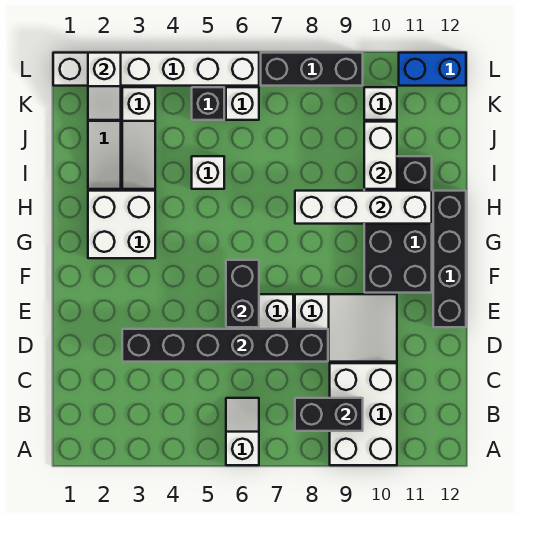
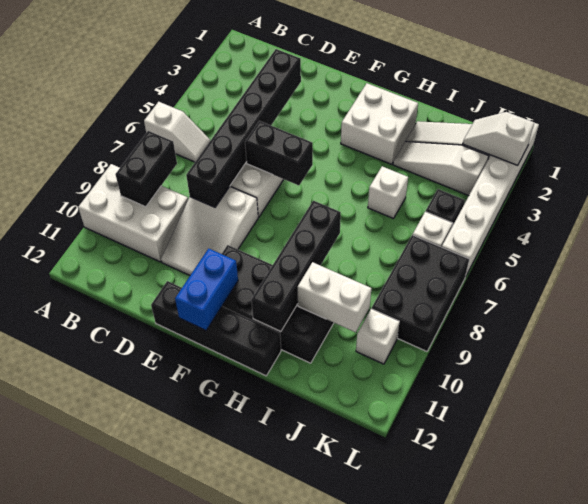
white 1x4 brick [295,191,432,224] -> black 1x4 brick [251,201,341,332]
black 1x3 brick [261,53,363,86] -> black 2x3 brick [372,235,469,351]
blue 1x2 brick [399,53,466,86] -> blue 1x2 brick moved to [175,248,238,330]

